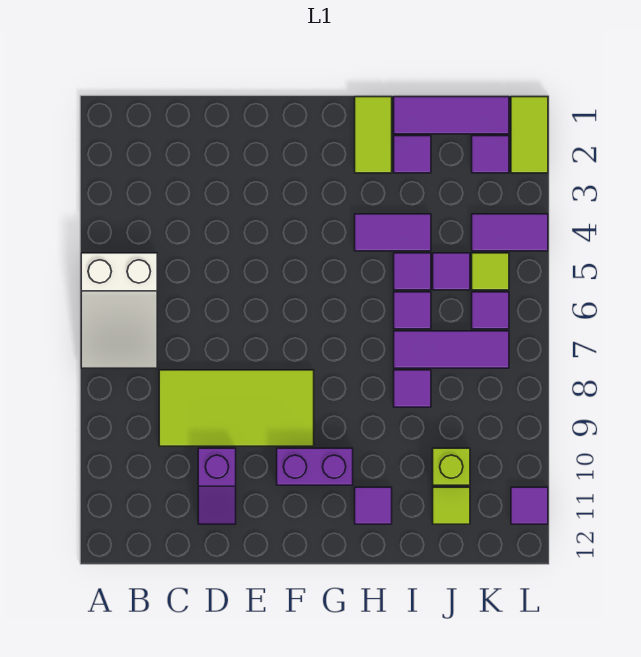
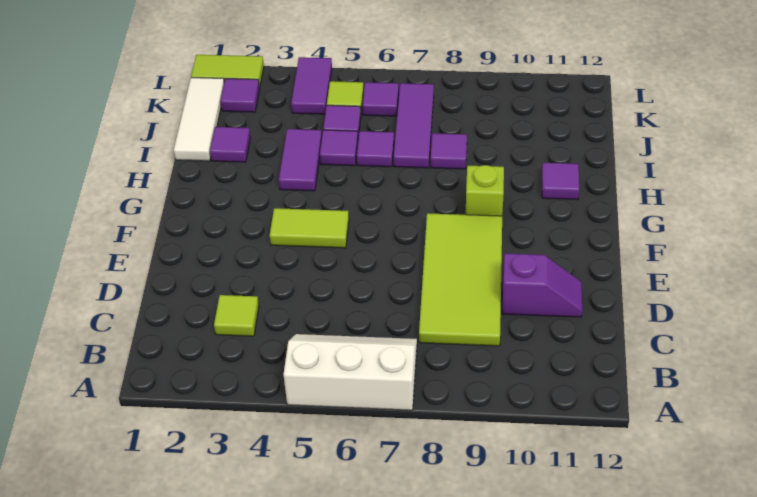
white 2x3 slope [81,253,157,368] -> white 2x3 slope turned to [284,334,417,410]
purple 1x2 brick [277,448,353,485] -> none
lime 1x2 tile [355,97,392,173] -> lime 1x2 tile moved to [270,208,349,248]
purple 1x3 tile [394,97,509,134] -> white 1x3 tile [174,78,224,161]
lime 1x1 brick [433,448,470,485] -> lime 1x1 brick moved to [466,165,504,216]
lime 1x1 tile [433,487,470,524] -> lime 1x1 tile moved to [214,295,259,336]
purple 1x1 tile [511,487,548,524] -> none

